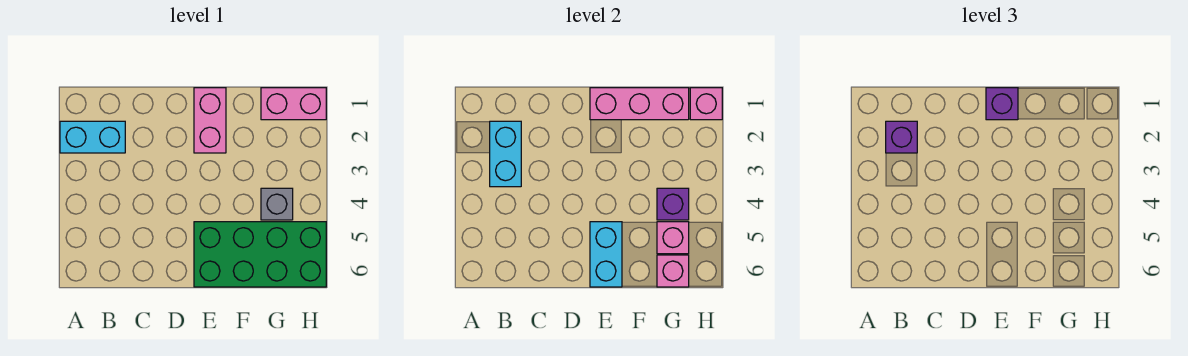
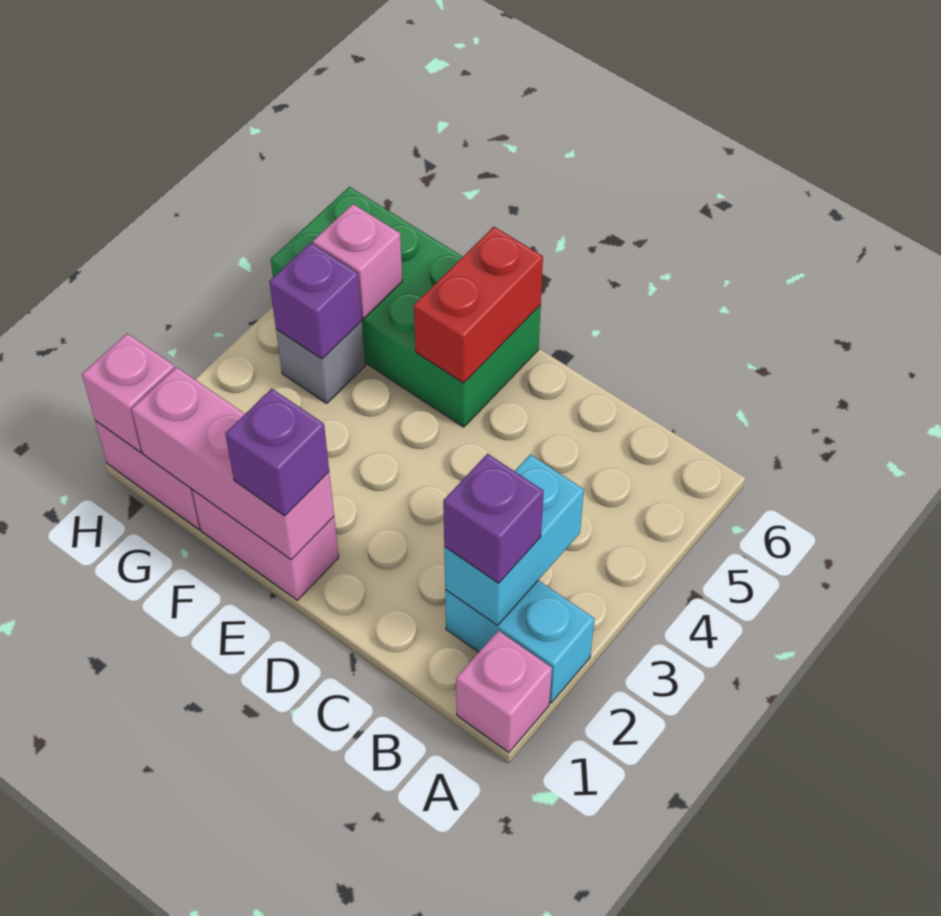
pink 1x2 brick [194,88,226,153] -> pink 1x2 brick turned to [192,490,339,600]
cyan 1x2 brick [590,222,622,287] -> red 1x2 brick [414,227,543,383]
pink 1x1 brick [657,255,689,287] -> pink 1x1 brick moved to [456,630,552,753]

